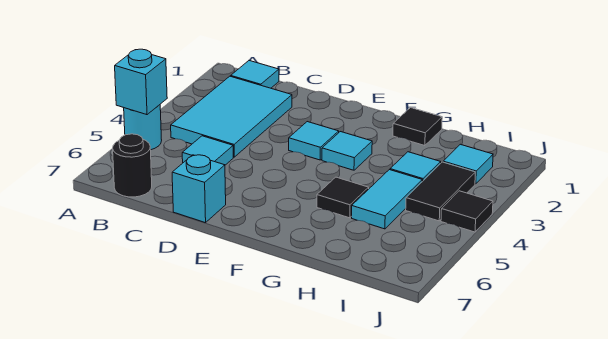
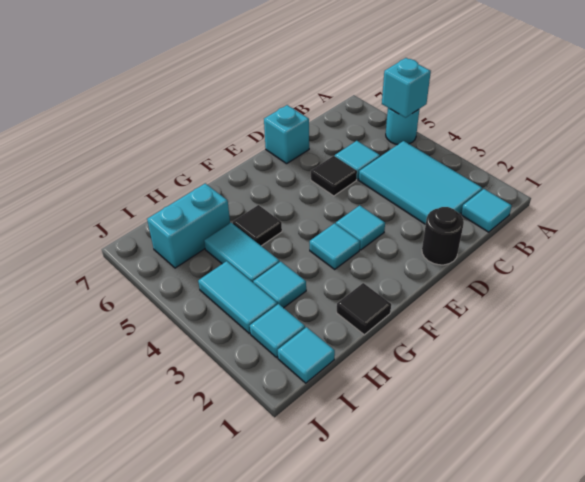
black 1x1 round brick [113,134,152,197] -> black 1x1 round brick moved to [422,207,464,265]
none -> cyan 1x2 brick [147,184,230,268]
none -> cyan 1x1 tile [278,327,335,383]
black 1x2 tile [406,162,475,221] -> cyan 1x2 tile [198,261,277,333]
black 1x1 tile [441,191,493,232] -> black 1x1 tile moved to [311,156,357,196]

